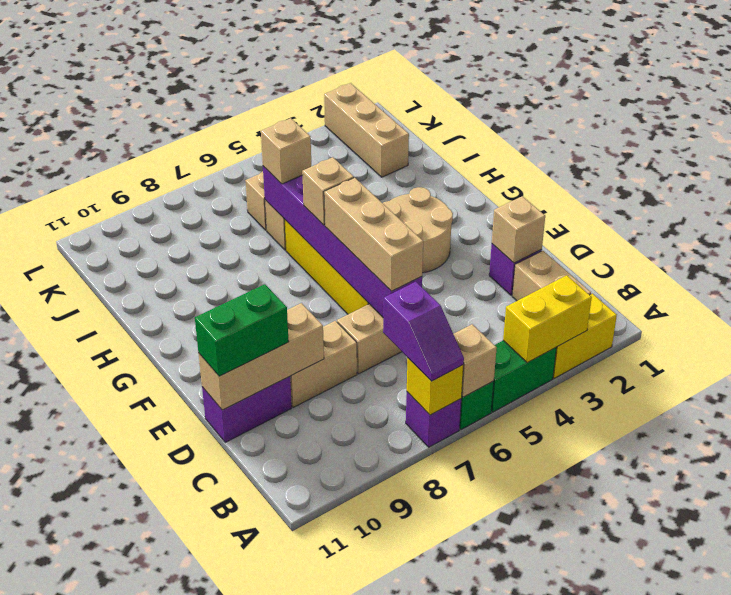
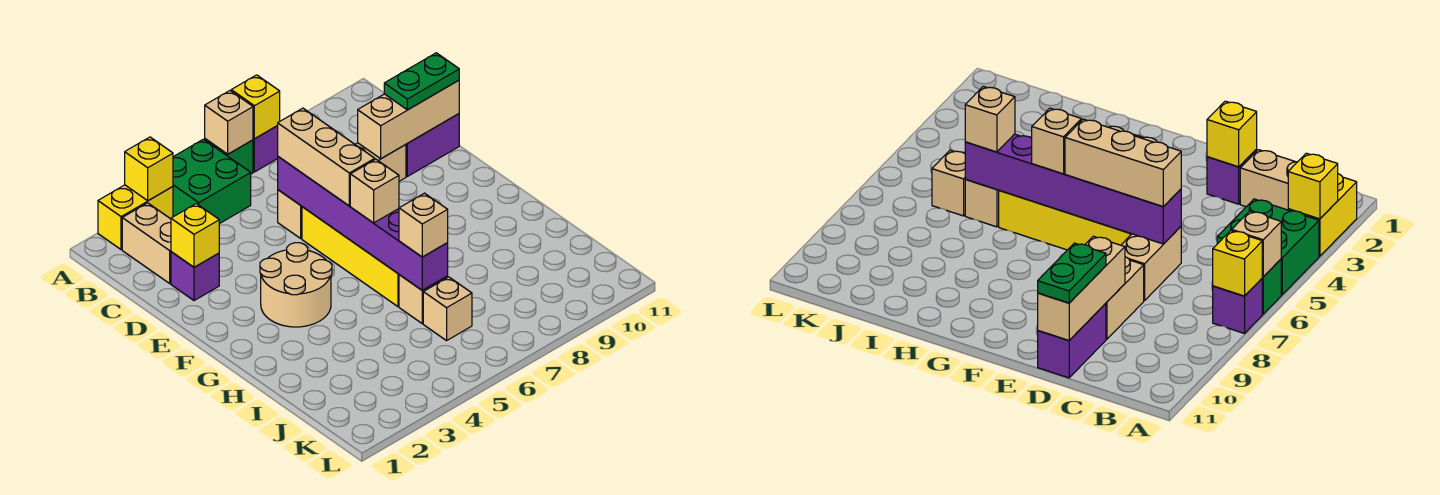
yellow 1x2 brick [503,275,592,363] -> yellow 1x1 brick [125,137,173,201]
green 1x2 brick [491,341,557,412] -> green 2x2 brick [173,139,251,224]
purple 1x2 slope [383,282,464,381] -> none
tan 1x1 brick [492,196,545,263] -> yellow 1x1 brick [171,204,219,267]
green 1x2 brick [195,284,289,376] -> green 1x2 plate [384,53,459,110]
tan 1x3 brick [324,83,409,177] -> none

